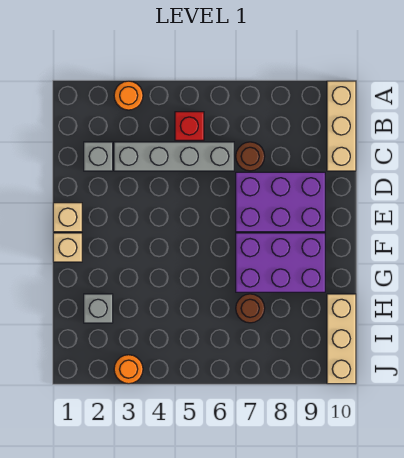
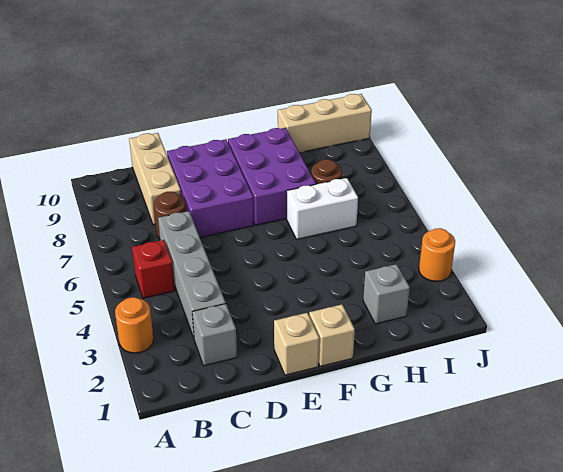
tan 1x3 brick [327,81,356,171] -> tan 1x3 brick turned to [129,133,181,225]
none -> white 1x2 brick [287,178,358,239]

